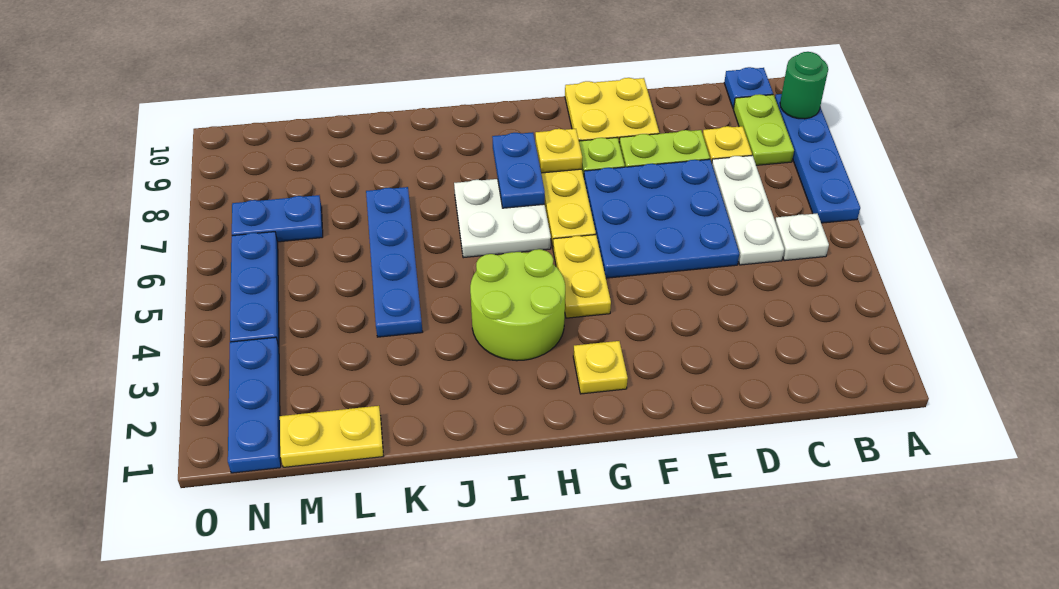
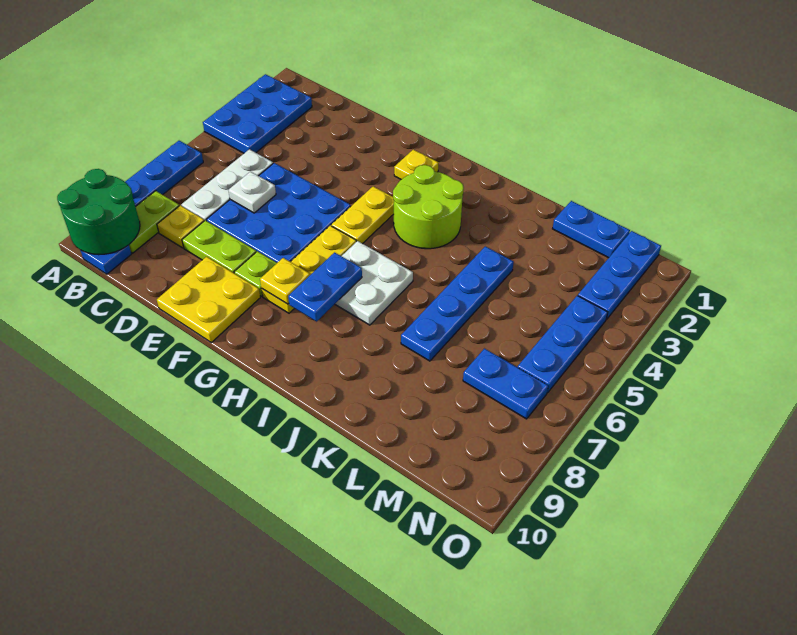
none -> blue 2x3 plate [203,74,312,153]
green 1x1 round brick [780,52,828,119] -> green 2x2 round brick [57,169,140,255]
white 1x1 plate [775,213,829,261] -> white 1x1 plate moved to [228,172,276,213]
yellow 1x2 plate [280,406,383,467] -> blue 1x2 plate [553,201,630,258]

